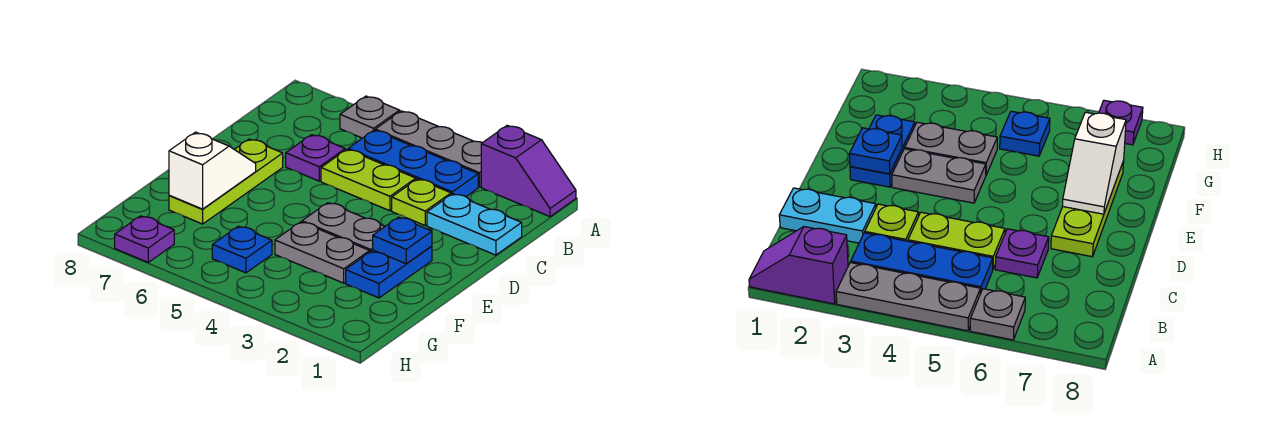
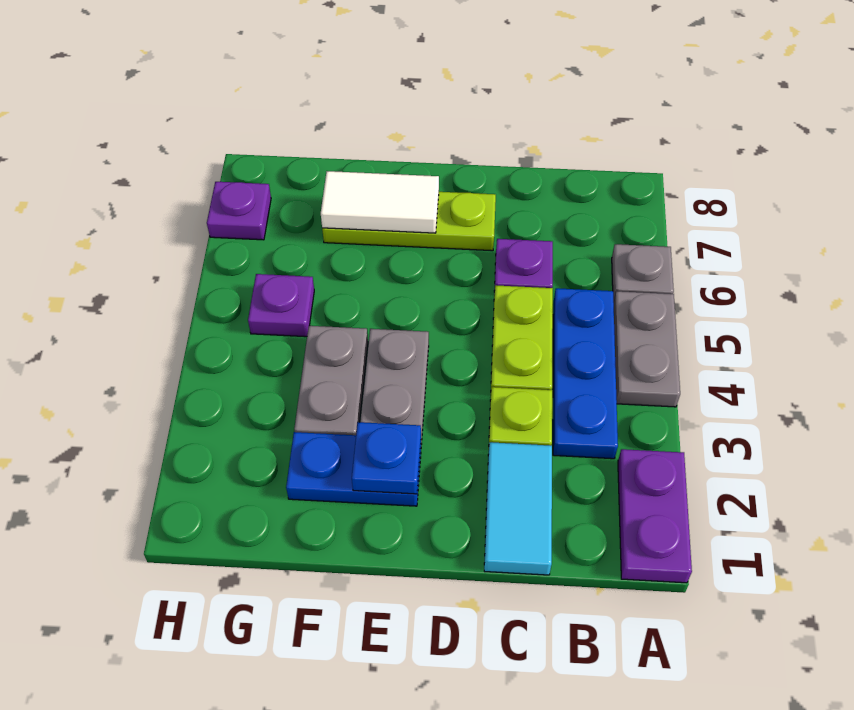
purple 1x2 slope [481,125,576,217] -> purple 1x2 plate [618,449,692,583]
grey 1x3 plate [375,111,482,187] -> grey 1x2 plate [614,291,680,407]
cyan 1x2 plate [427,194,522,255] -> cyan 1x2 tile [484,442,552,575]
white 1x2 slope [169,132,256,209] -> white 1x2 tile [321,171,439,233]
blue 1x1 plate [212,226,272,273] -> purple 1x1 plate [248,274,314,337]

